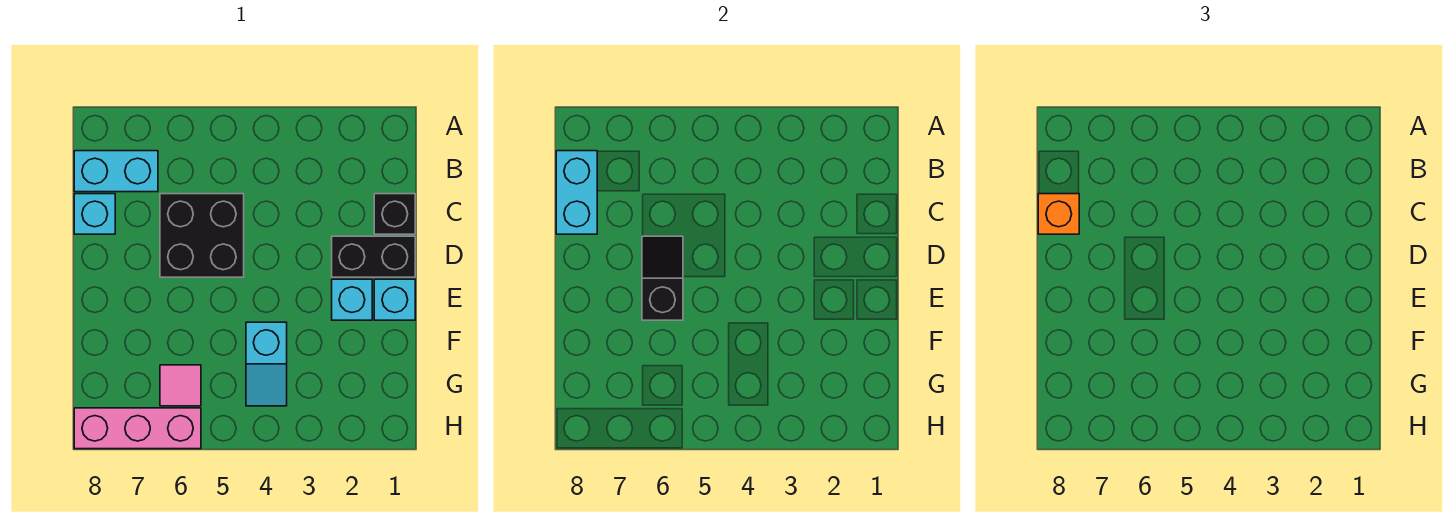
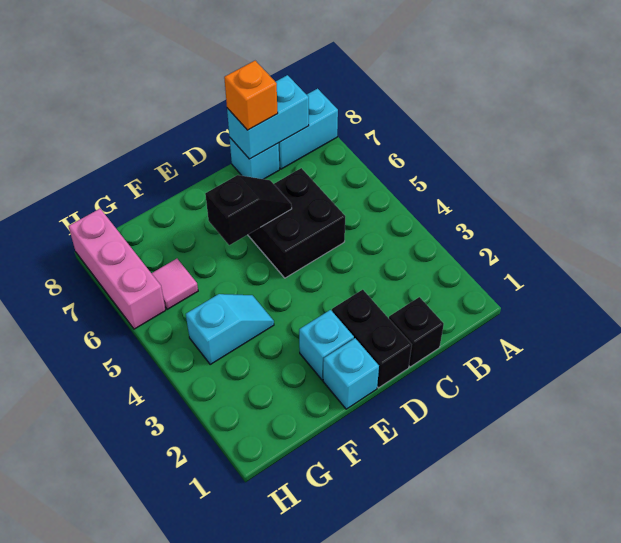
cyan 1x2 brick [74,151,158,192] -> cyan 1x2 brick turned to [279,89,338,169]
cyan 1x2 slope [246,322,287,406] -> cyan 1x2 slope turned to [186,294,274,364]

